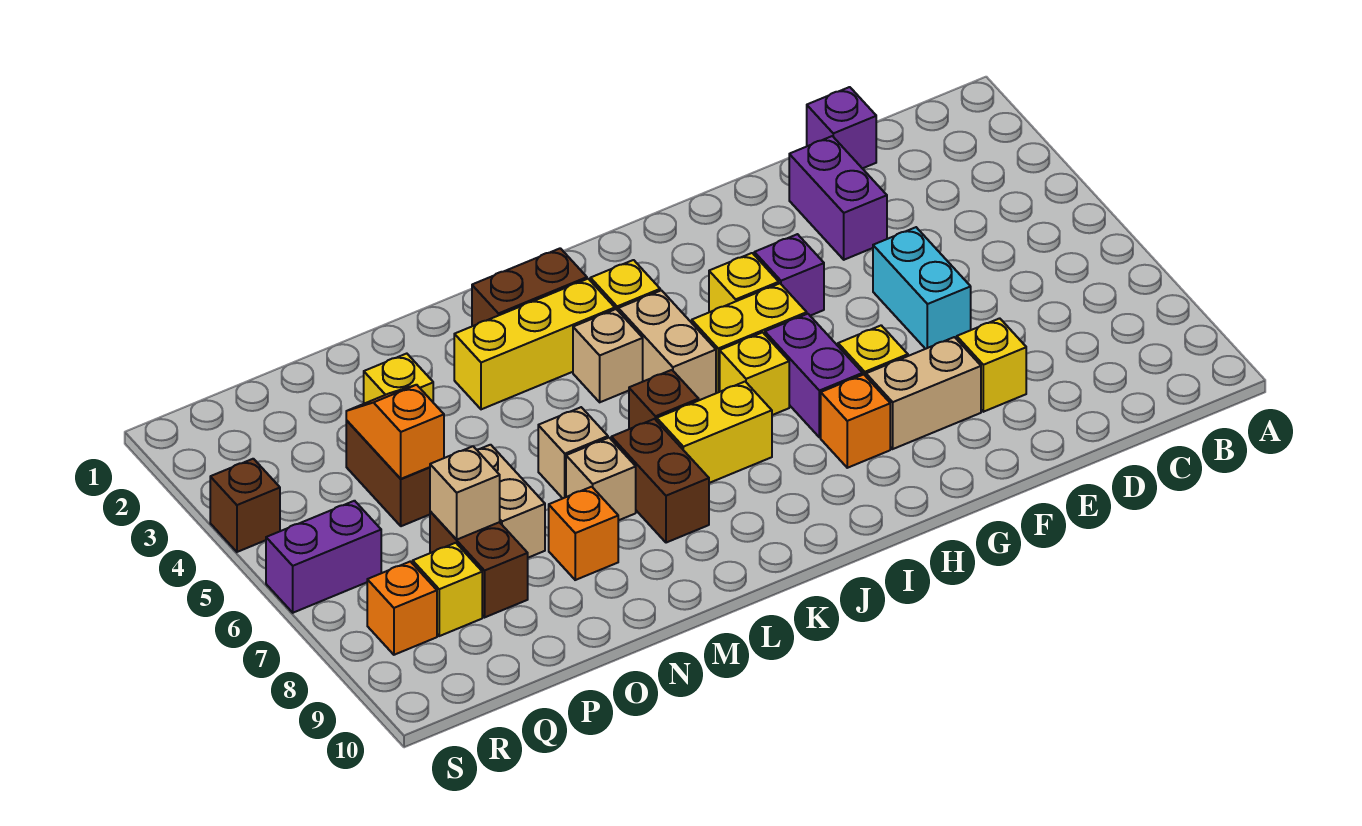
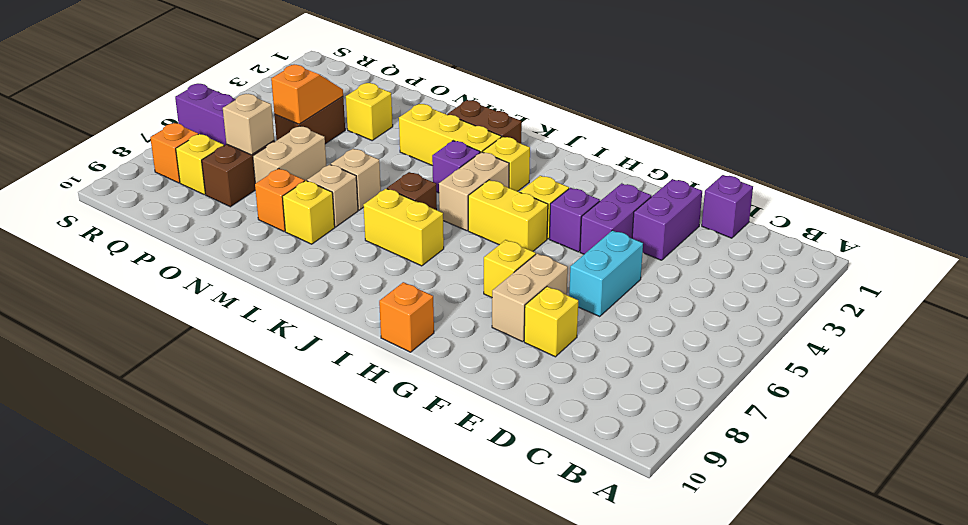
tan 1x2 brick [866,337,981,449] -> tan 1x2 brick turned to [492,253,568,342]
purple 1x2 brick [765,314,863,437] -> purple 1x2 brick moved to [580,183,651,254]
orange 1x1 brick [821,375,890,468] -> orange 1x1 brick moved to [379,282,434,352]
yellow 1x1 brick [720,332,789,415] -> yellow 1x1 brick moved to [282,181,335,244]
tan 1x1 brick [573,309,643,402] -> purple 1x1 brick [432,141,480,193]
brown 1x2 brick [611,419,709,543] -> none
brown 1x1 brick [210,459,280,552] -> none

